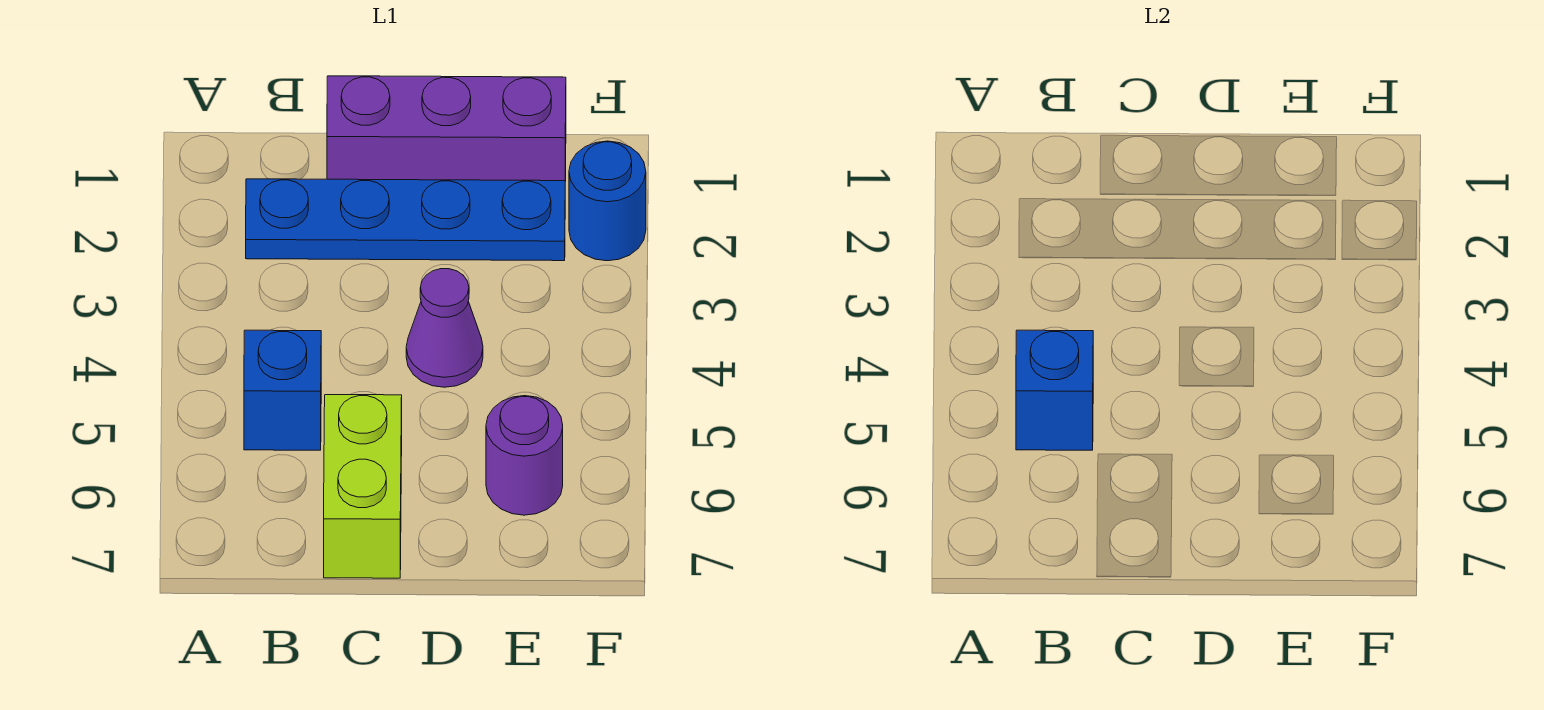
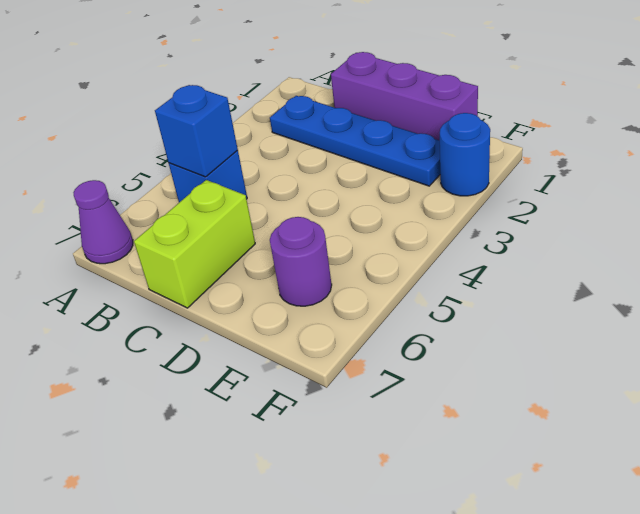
purple 1x1 cone [406,269,483,387] -> purple 1x1 cone moved to [73,180,133,264]

